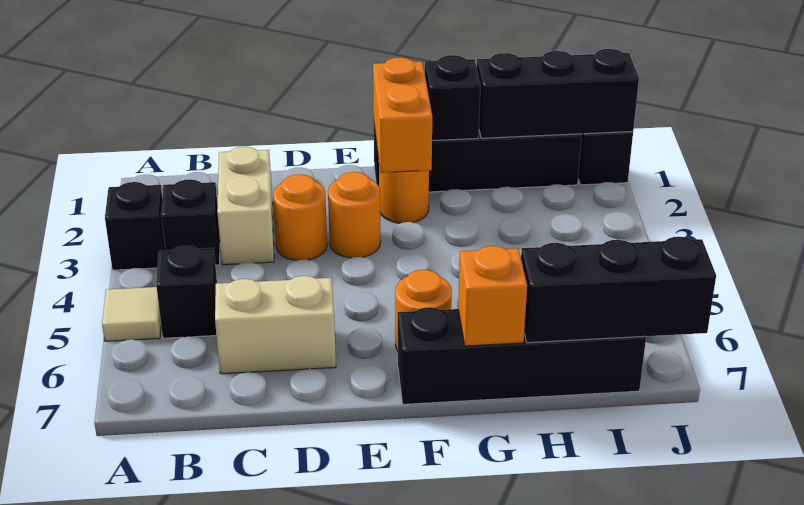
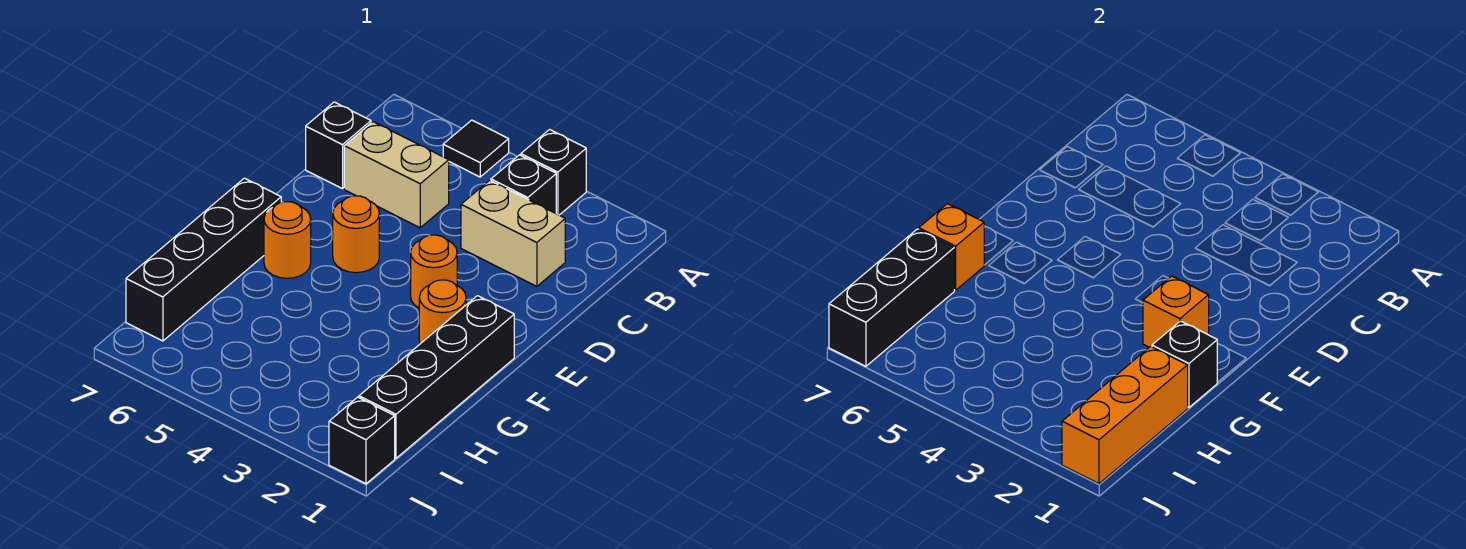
tan 1x1 tile [102,287,161,341] -> black 1x1 tile [443,120,509,177]
black 1x1 brick [156,246,217,338] -> black 1x1 brick moved to [306,102,371,189]
tan 1x2 brick [215,276,336,374] -> tan 1x2 brick turned to [344,122,449,228]
orange 1x1 round brick [273,174,327,261] -> orange 1x1 round brick moved to [333,196,379,273]
orange 1x2 brick [373,57,432,173] -> orange 1x1 brick [1143,276,1209,347]
black 1x3 brick [477,49,639,138] -> orange 1x3 brick [1062,346,1188,484]

